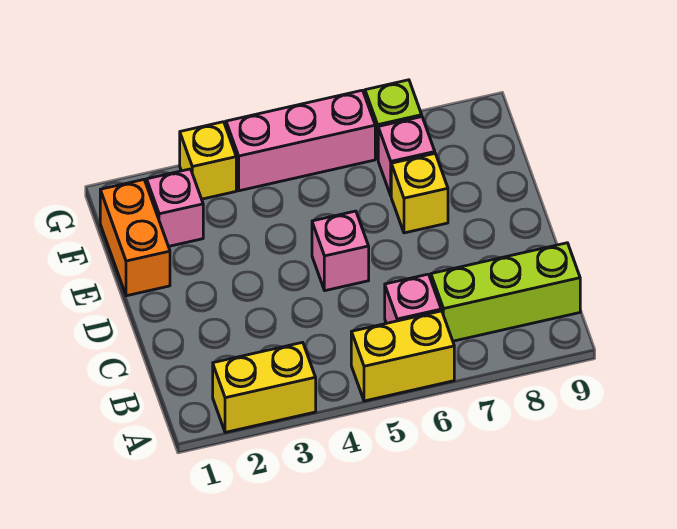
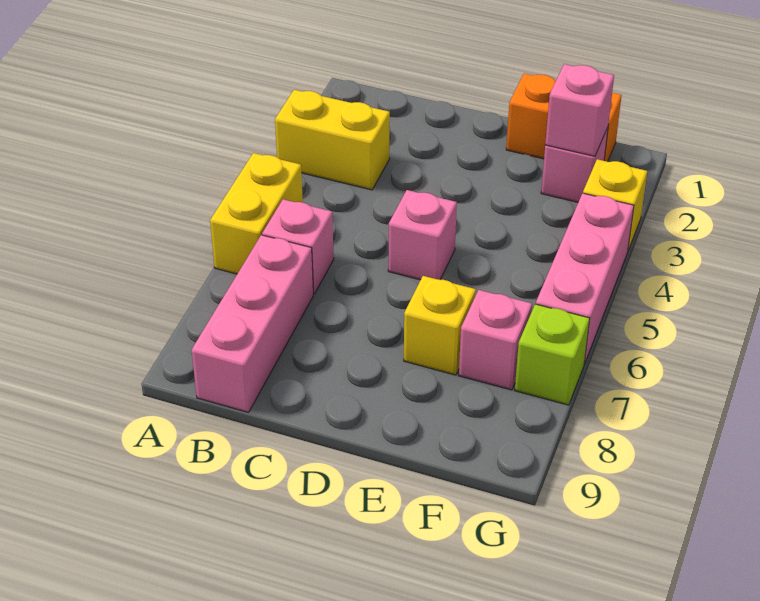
yellow 1x2 brick [213,342,316,432] -> yellow 1x2 brick turned to [275,90,390,190]
lime 1x3 brick [431,243,580,341] -> pink 1x3 brick [192,235,313,412]
none -> pink 1x1 brick [545,64,614,156]

